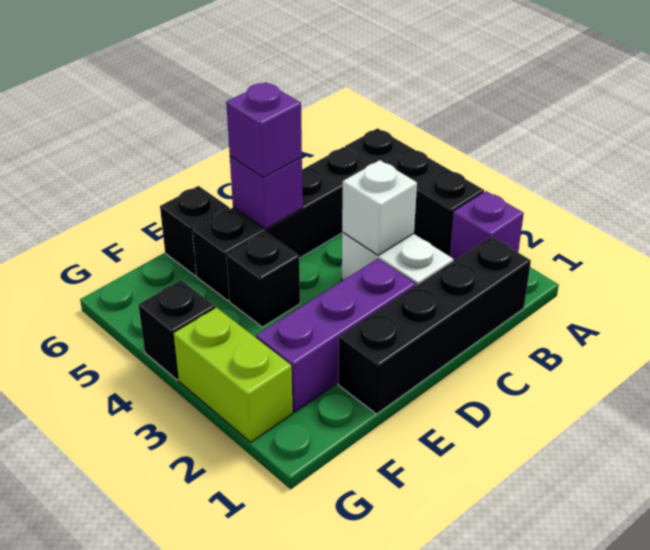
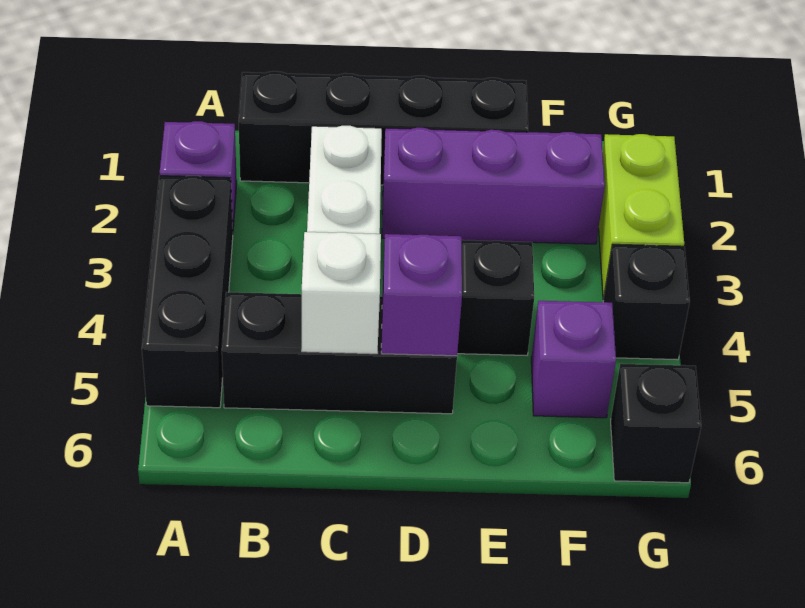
black 1x4 brick [192,147,370,301] -> black 1x3 brick [222,292,457,414]
white 1x1 brick [342,160,417,255] -> white 1x1 brick moved to [302,232,381,354]
purple 1x1 brick [226,82,302,178] -> purple 1x1 brick moved to [531,301,616,418]
black 1x1 brick [160,186,229,276] -> black 1x1 brick moved to [611,364,701,483]

